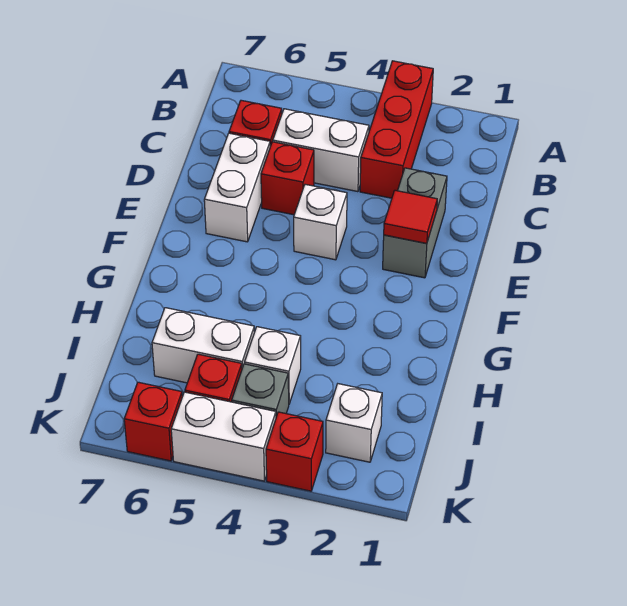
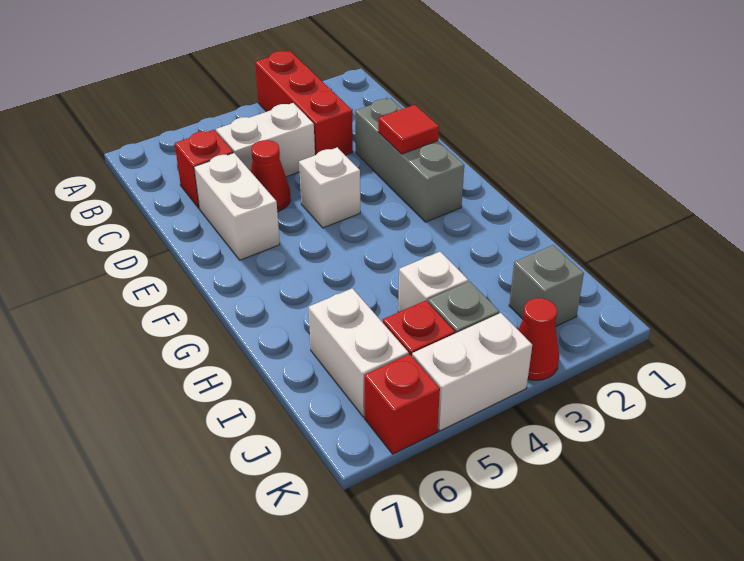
grey 1x2 brick [383,168,447,278] -> grey 1x3 brick [355,98,464,222]
red 1x1 brick [261,142,314,215] -> red 1x1 cone [251,140,290,211]
white 1x2 brick [152,308,255,383] -> white 1x2 brick turned to [309,288,409,417]
white 1x1 brick [326,384,382,462] -> grey 1x1 brick [509,245,584,327]
red 1x1 brick [266,412,323,491] -> red 1x1 cone [518,298,559,380]

